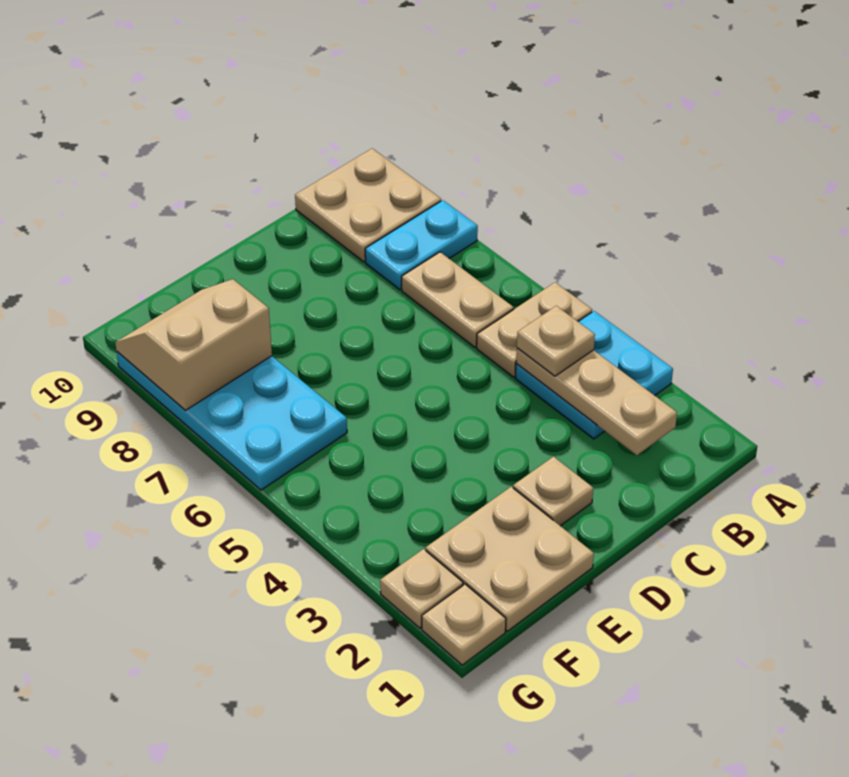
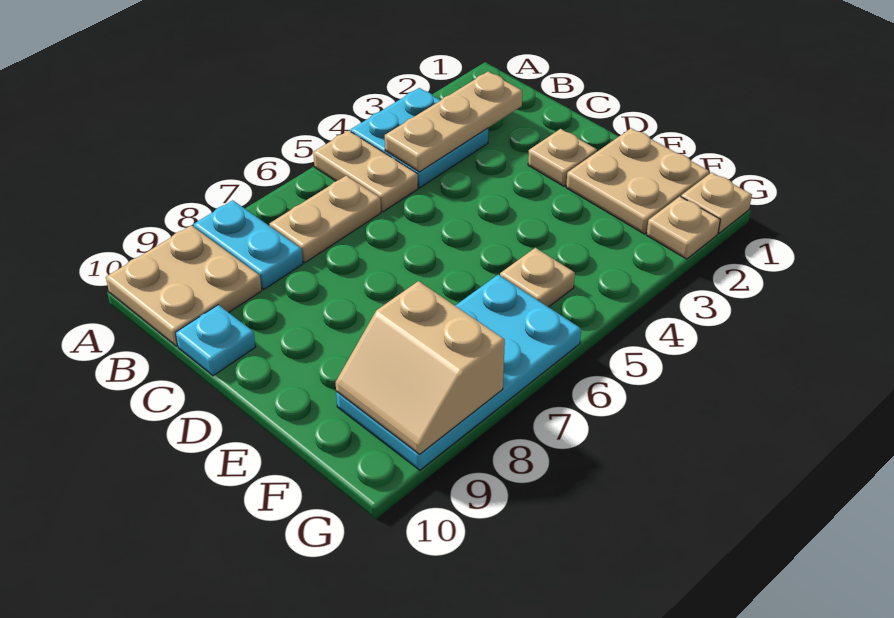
tan 1x1 plate [517,306,595,376] -> tan 1x1 plate moved to [500,248,575,307]
none -> cyan 1x1 plate [176,305,256,376]

